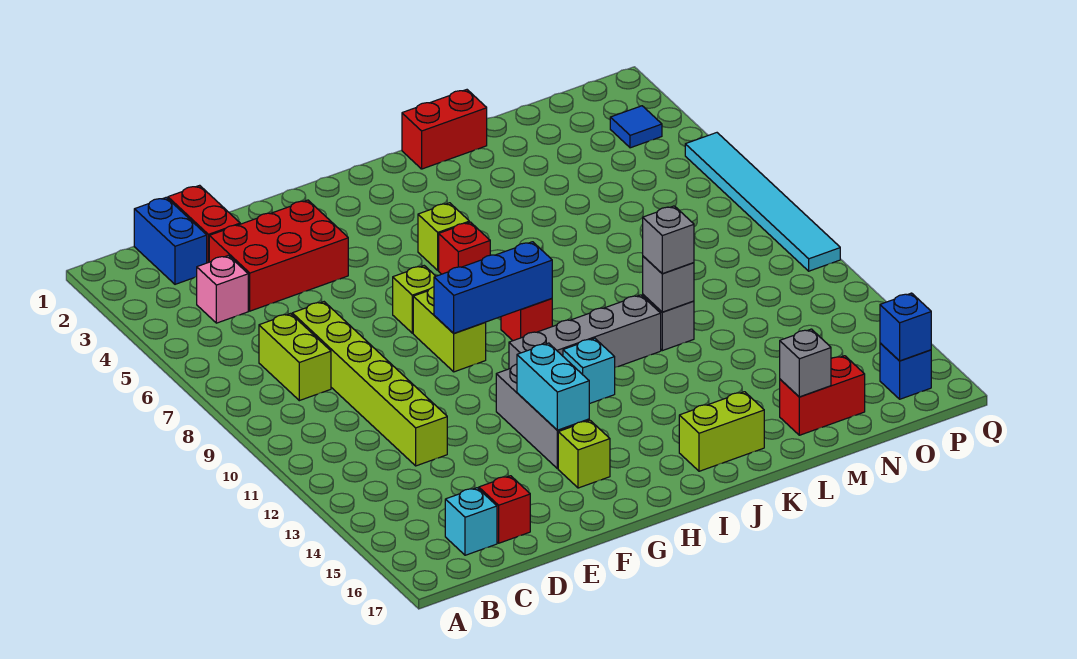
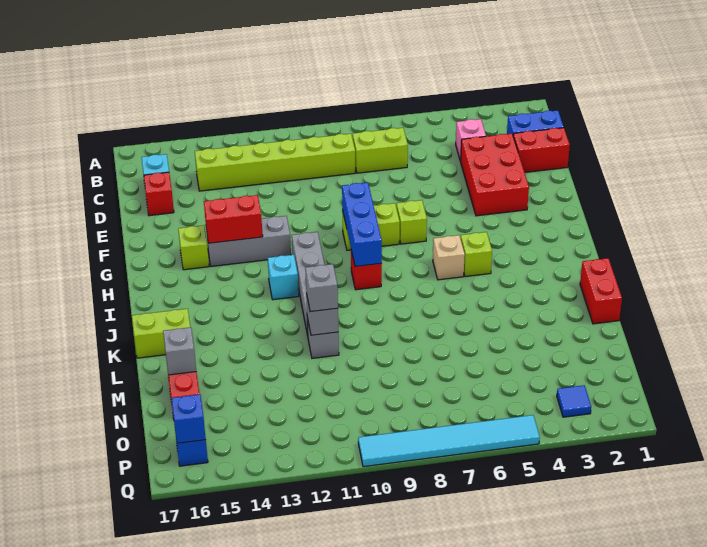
lime 1x6 brick [292,302,447,466] -> lime 1x6 brick moved to [195,134,355,191]
cyan 1x2 brick [517,343,589,430] -> red 1x2 brick [204,195,263,243]
red 1x1 brick [439,222,490,274] -> tan 1x1 brick [433,235,465,280]
lime 1x2 brick [679,392,764,471] -> lime 1x2 brick turned to [132,309,190,358]

